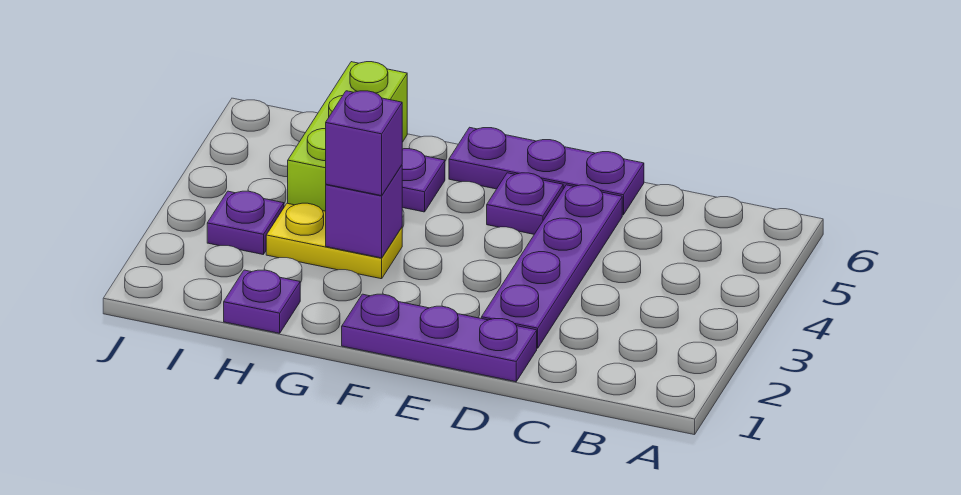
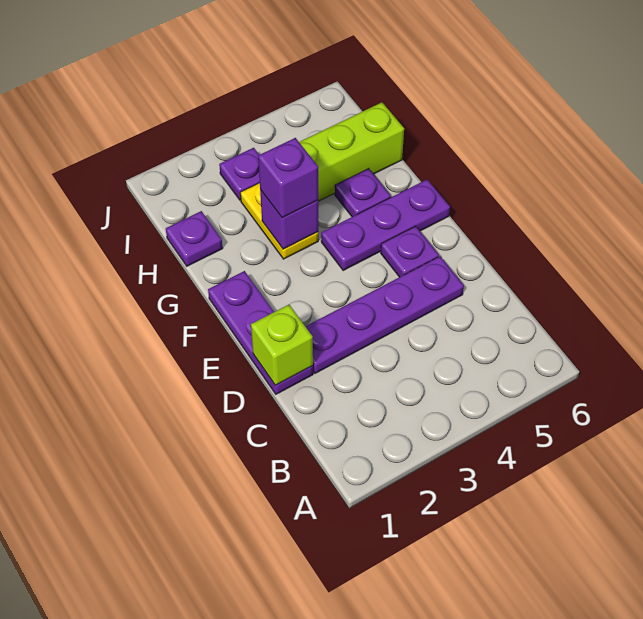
none -> lime 1x1 brick [251,305,313,385]
purple 1x3 plate [449,127,644,215] -> purple 1x3 plate turned to [321,179,450,271]

